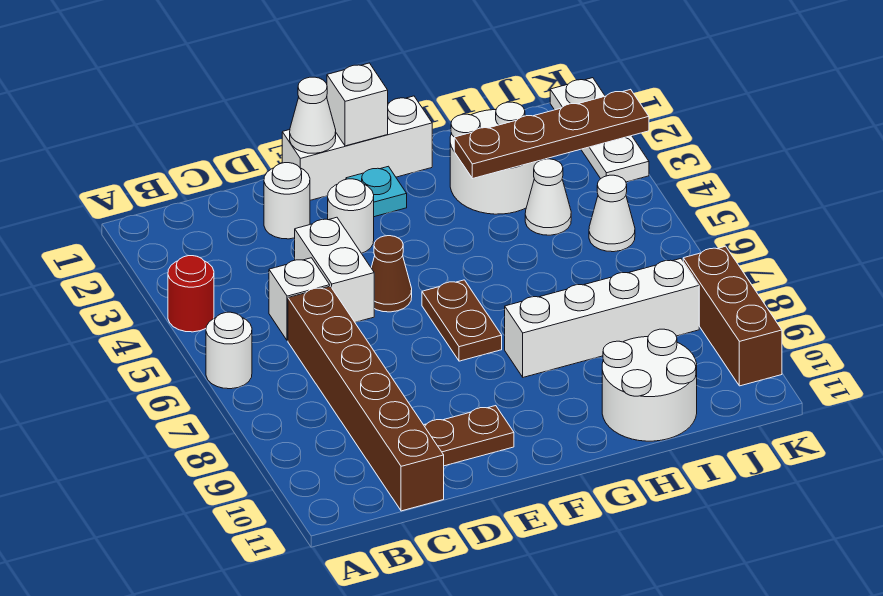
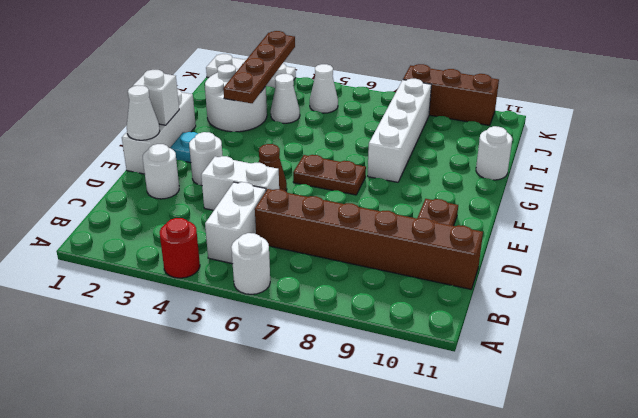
white 1x1 brick [269,258,330,341] -> white 1x2 brick [205,182,266,264]
white 2x2 round brick [602,329,697,441] -> white 1x1 round brick [476,126,512,180]

